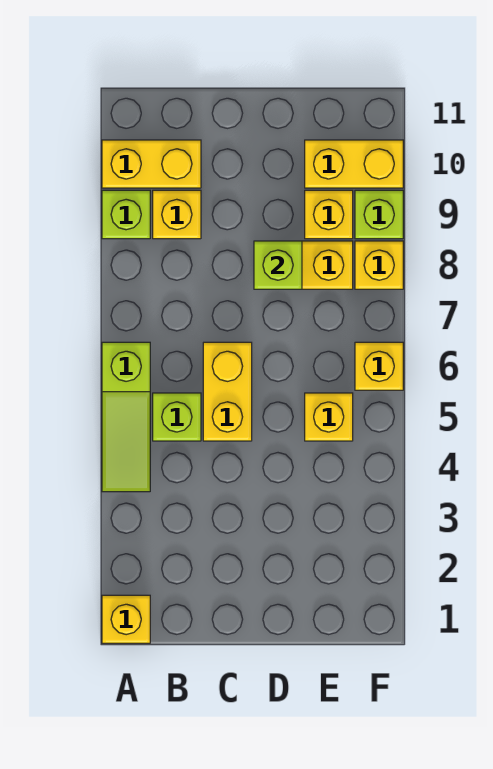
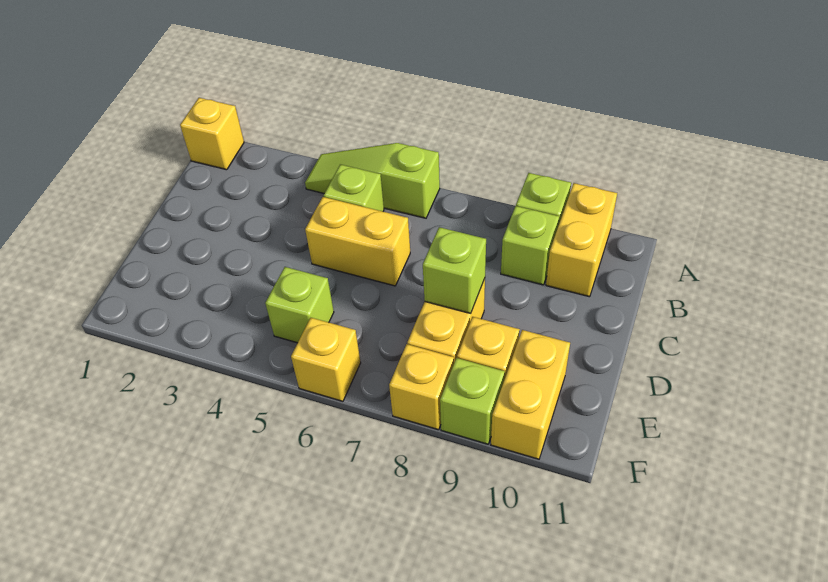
yellow 1x1 brick [153,190,201,239] -> lime 1x1 brick [501,206,559,285]
yellow 1x1 brick [305,393,353,441] -> lime 1x1 brick [265,267,334,343]

